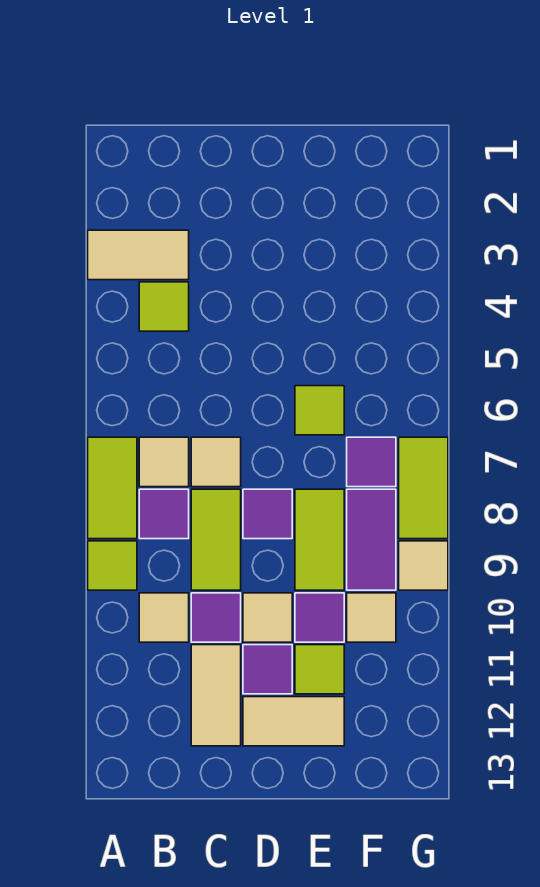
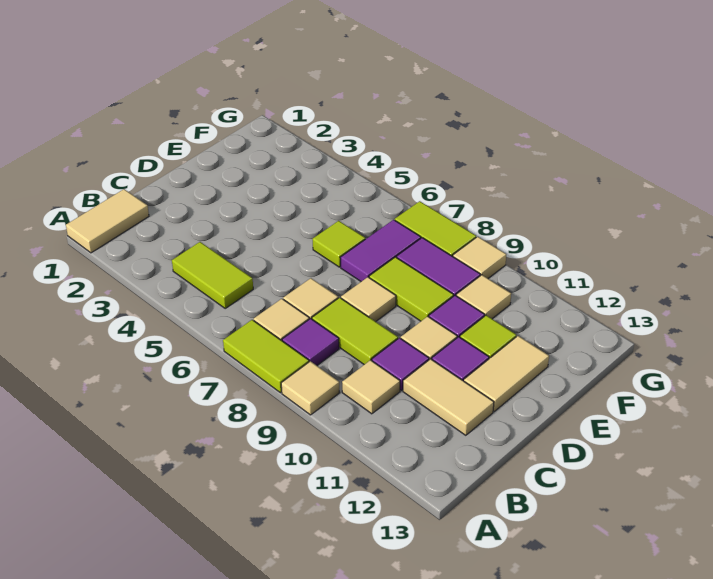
tan 1x2 tile [88,230,189,280] -> tan 1x2 tile moved to [66,189,149,253]
lime 1x1 tile [88,541,137,590] -> tan 1x1 tile [281,361,340,415]
lime 1x1 tile [139,282,189,331] -> lime 1x2 tile [172,242,253,308]
purple 1x1 tile [243,489,292,539] -> tan 1x1 tile [341,277,396,322]
purple 1x1 tile [347,437,396,487] -> purple 1x2 tile [340,220,421,282]

